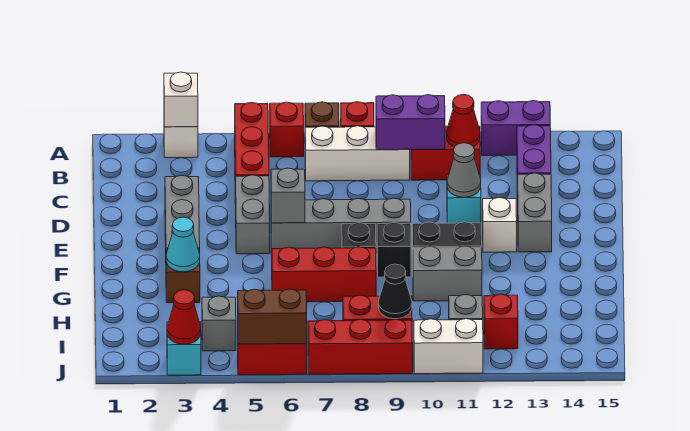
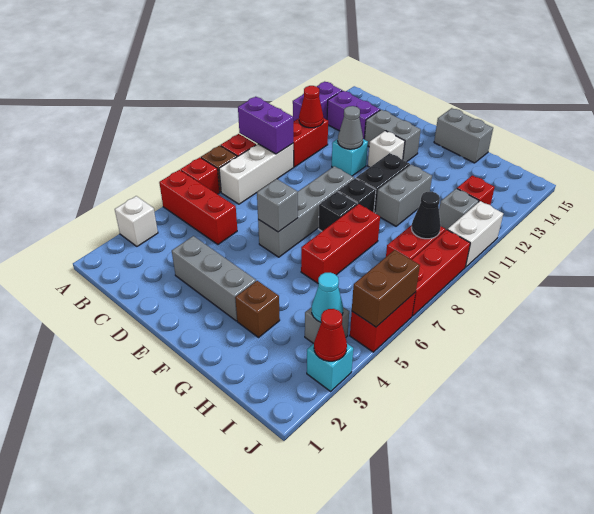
white 1x1 brick [164,72,198,127] -> none
purple 1x2 brick [376,95,445,150] -> purple 1x2 brick turned to [238,97,293,154]
grey 1x2 brick [236,175,270,254] -> grey 1x2 brick moved to [434,108,493,163]
cyan 1x1 cone [166,217,200,272] -> cyan 1x1 cone moved to [312,273,343,322]

